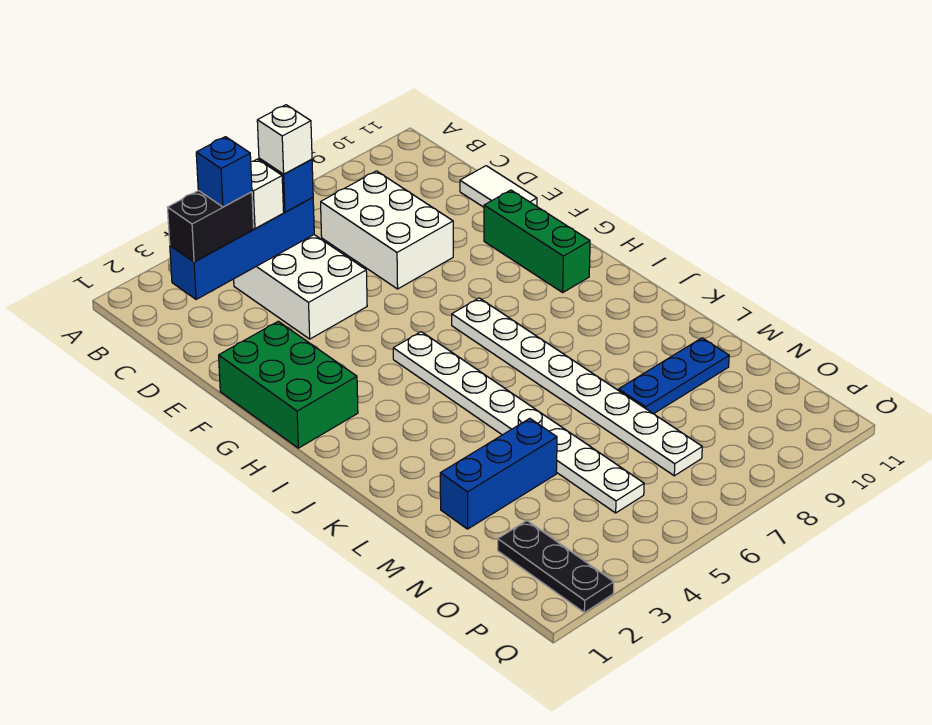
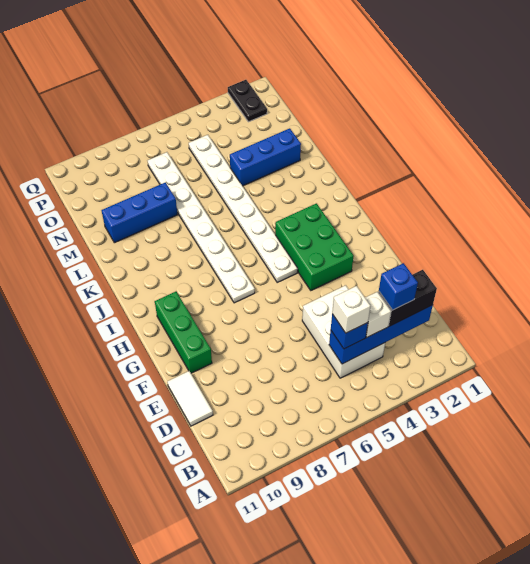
white 2x3 brick [321,171,453,289] -> none
green 2x3 brick [219,321,358,448] -> green 2x3 brick moved to [275,203,354,290]
blue 1x3 plate [618,338,729,414] -> blue 1x3 brick [101,182,178,243]
black 1x3 plate [498,521,614,613] -> black 1x2 plate [228,80,267,122]

